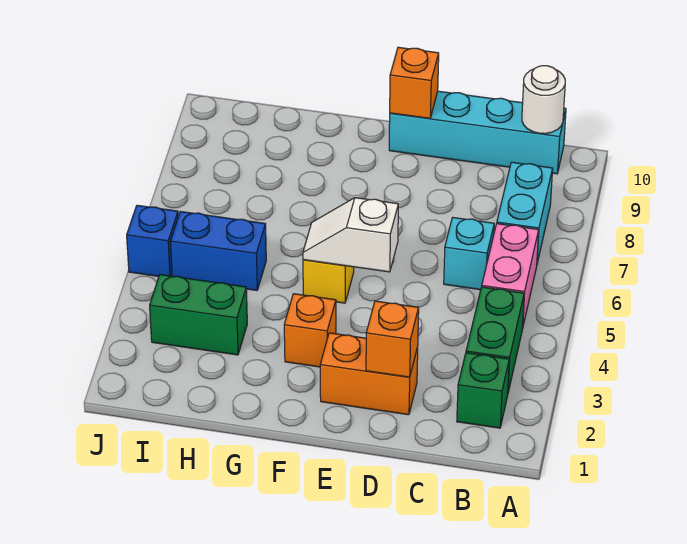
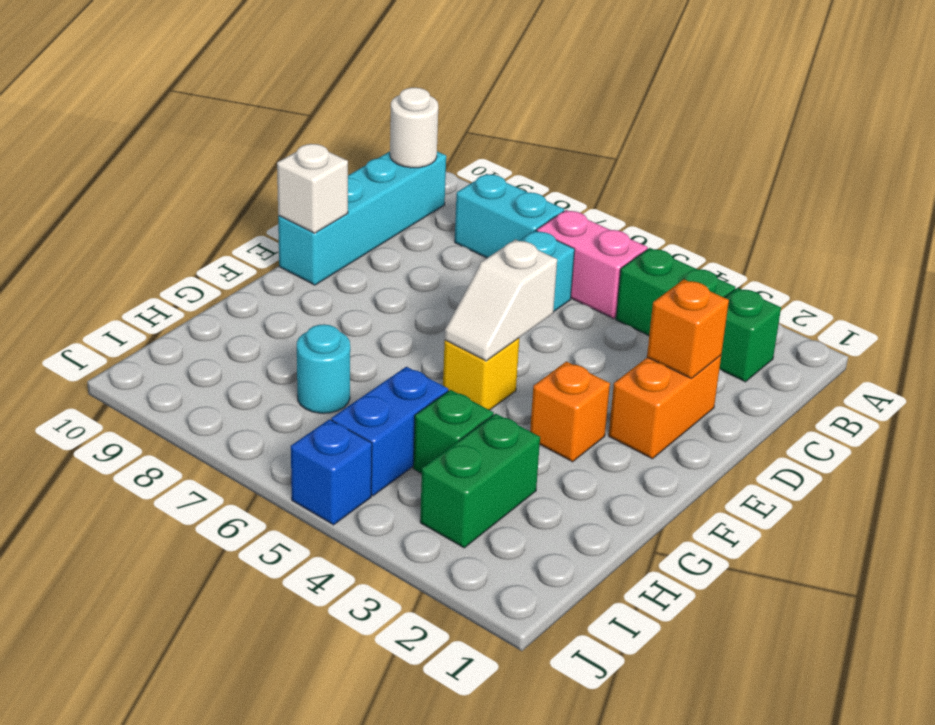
orange 1x1 brick [390,47,439,118] -> white 1x1 brick [277,144,348,233]
none -> green 1x1 brick [413,390,494,474]
none -> cyan 1x1 round brick [297,324,350,413]

